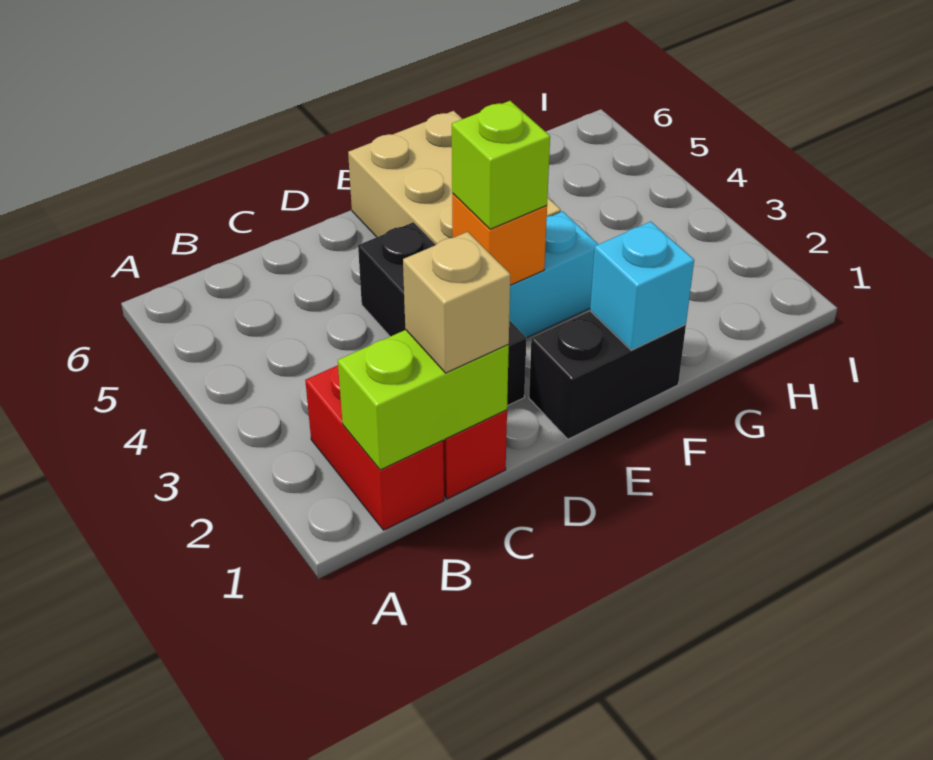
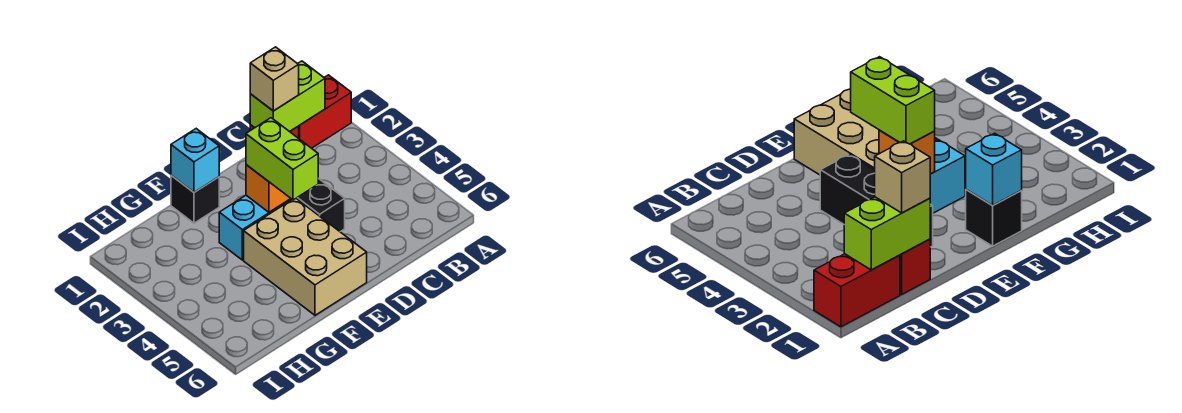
red 1x2 brick [305,365,444,530] -> red 1x2 brick turned to [299,75,351,148]
black 1x2 brick [529,311,686,439] -> black 1x1 brick [171,175,219,223]
lime 1x1 brick [452,101,550,229] -> lime 1x2 brick [246,118,318,200]

